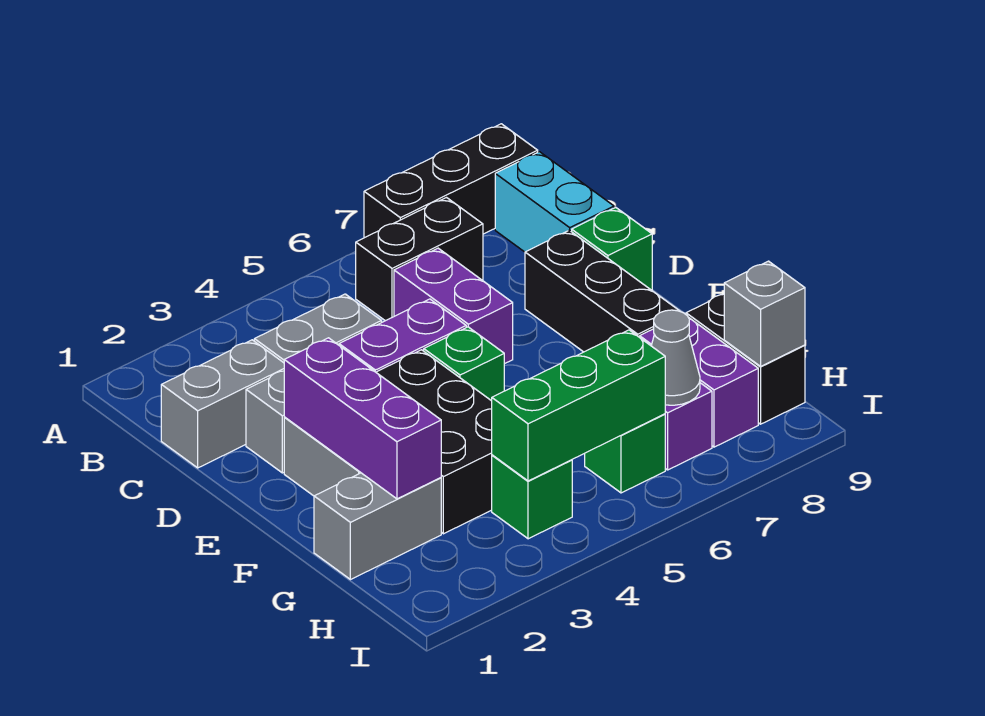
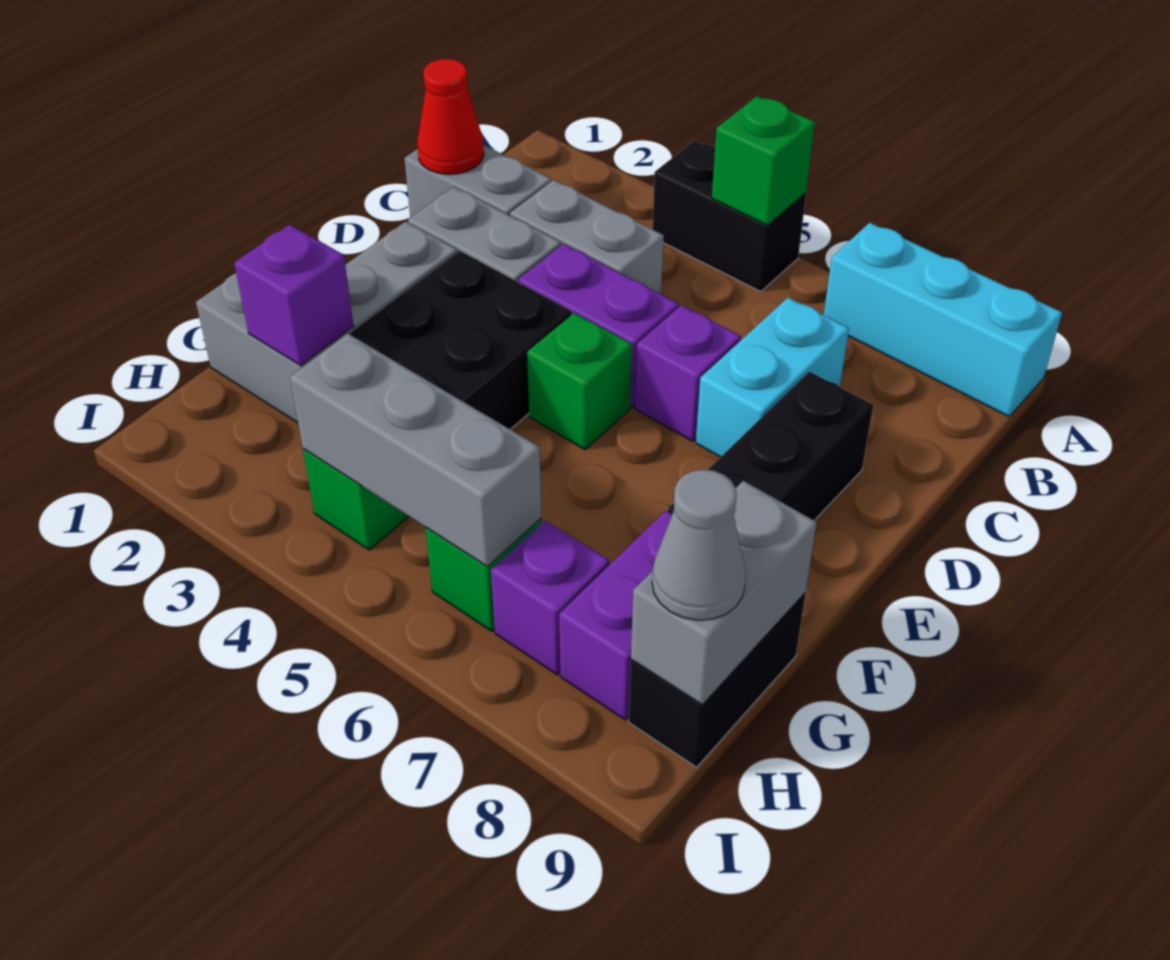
black 1x3 brick [364,124,538,238] -> cyan 1x3 brick [824,223,1062,416]
black 1x2 brick [356,198,483,321] -> black 1x2 brick moved to [653,141,806,292]
cyan 1x2 brick [495,152,614,252] -> cyan 1x2 brick moved to [696,298,849,457]
none -> red 1x1 cone [417,59,484,174]
purple 1x2 brick [394,248,513,364] -> purple 1x1 brick [635,305,741,441]
green 1x1 brick [572,208,652,290] -> green 1x1 brick moved to [712,96,815,225]
purple 1x3 brick [284,338,441,499] -> purple 1x1 brick [234,224,354,365]
green 1x3 brick [492,330,665,481] -> grey 1x3 brick [290,334,542,567]
grey 1x1 cone [651,310,700,405] -> grey 1x1 cone moved to [652,470,746,620]
grey 1x1 brick [724,261,805,366] -> grey 1x2 brick [631,481,817,705]

